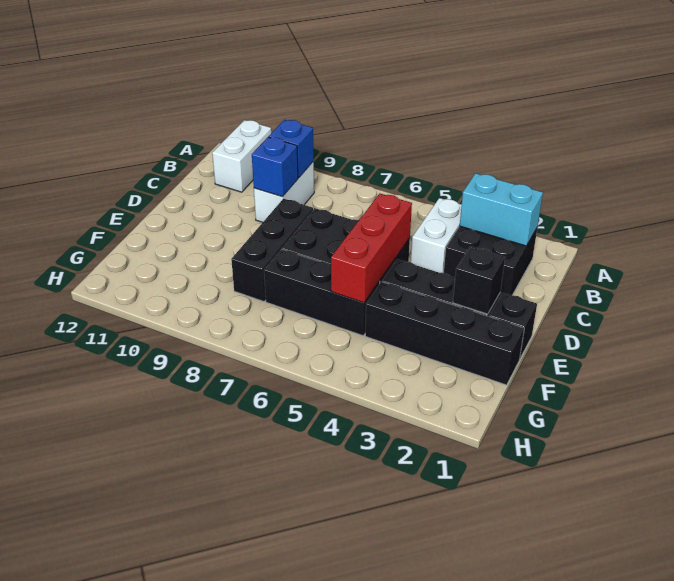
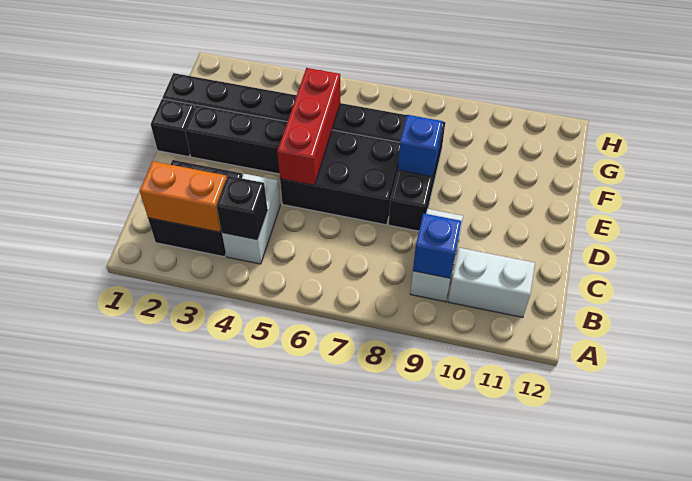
white 1x2 brick [212,120,271,192] -> white 1x2 brick turned to [448,248,535,317]
cyan 1x2 brick [460,173,543,246] -> orange 1x2 brick [140,161,227,232]
blue 1x1 brick [252,137,298,197] -> blue 1x1 brick moved to [398,115,443,177]
black 1x1 brick [453,246,505,314] -> black 1x1 brick moved to [217,176,267,240]

